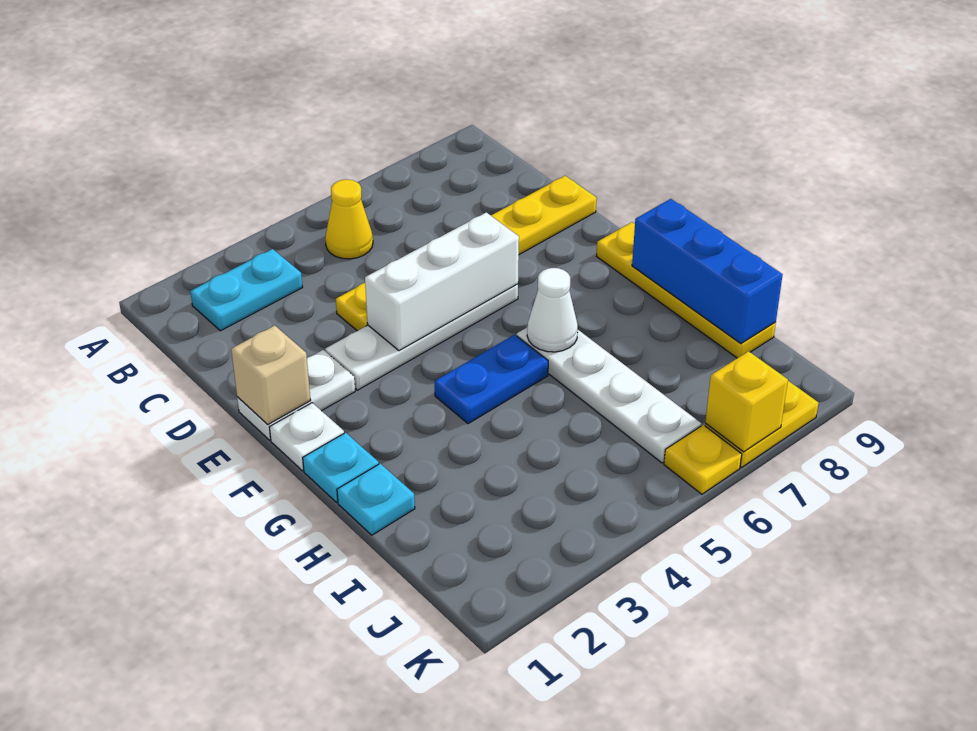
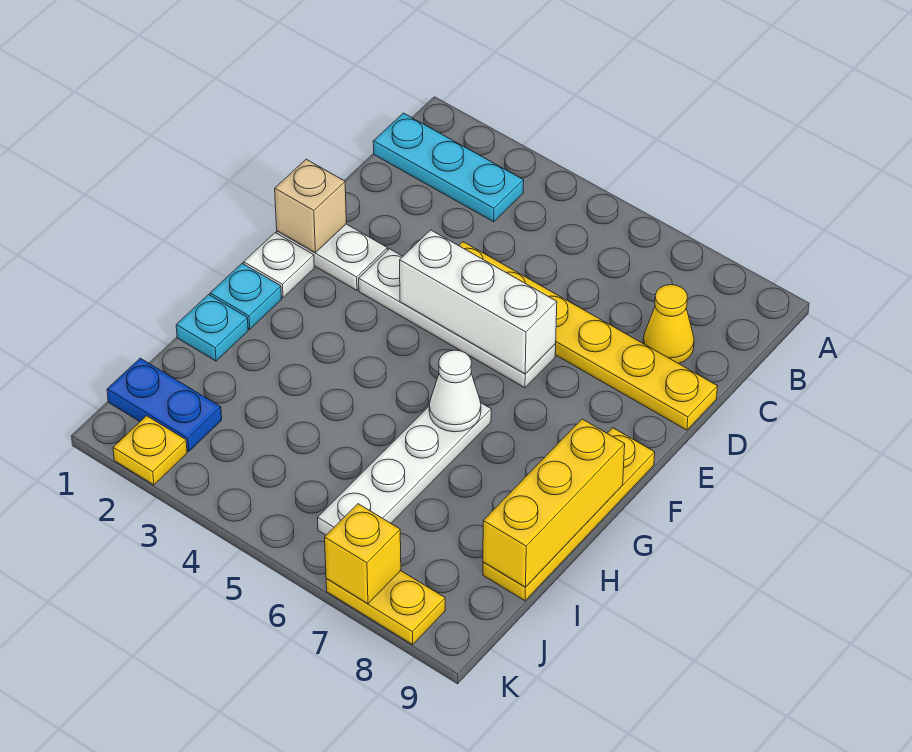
cyan 1x2 plate [190,249,303,331] -> cyan 1x3 plate [373,113,524,222]
yellow 1x1 cone [325,179,373,259] -> yellow 1x1 cone moved to [643,285,694,364]
blue 1x2 plate [435,335,548,424] -> blue 1x2 plate moved to [107,358,222,451]
blue 1x3 brick [632,199,783,344] -> yellow 1x3 brick [483,419,625,587]
yellow 1x1 plate [664,425,742,494] -> yellow 1x1 plate moved to [113,416,187,485]

